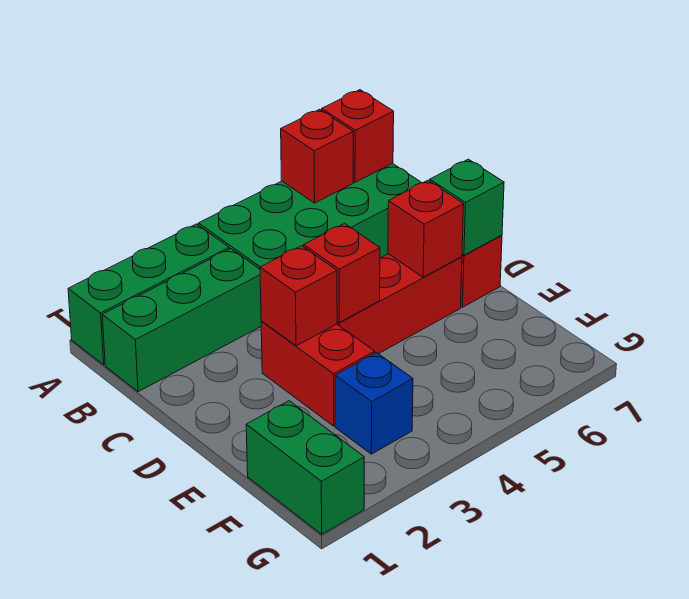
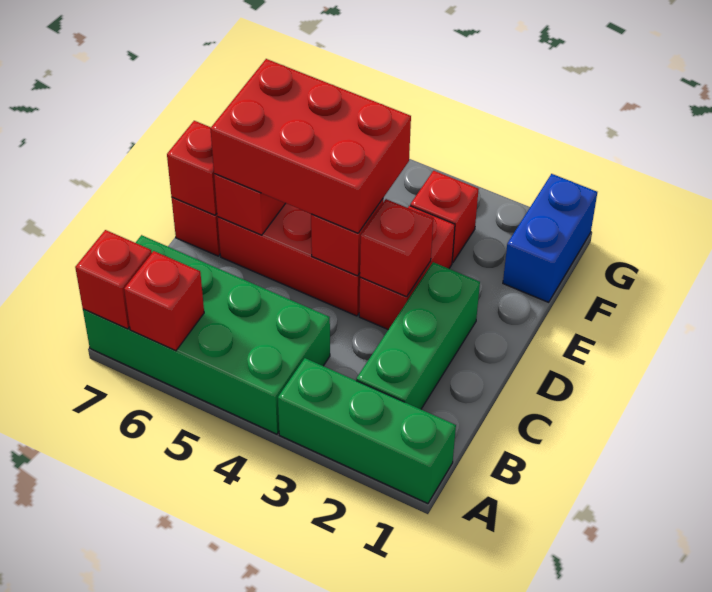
green 1x3 brick [102,249,261,392] -> green 1x3 brick turned to [356,262,480,409]
none -> red 2x3 brick [210,59,411,233]
green 1x1 brick [430,159,504,255] -> red 1x1 brick [167,121,217,215]
green 1x2 brick [246,401,364,534] -> blue 1x2 brick [503,174,597,302]
blue 1x1 brick [335,353,413,454] -> red 1x1 brick [410,171,479,263]

